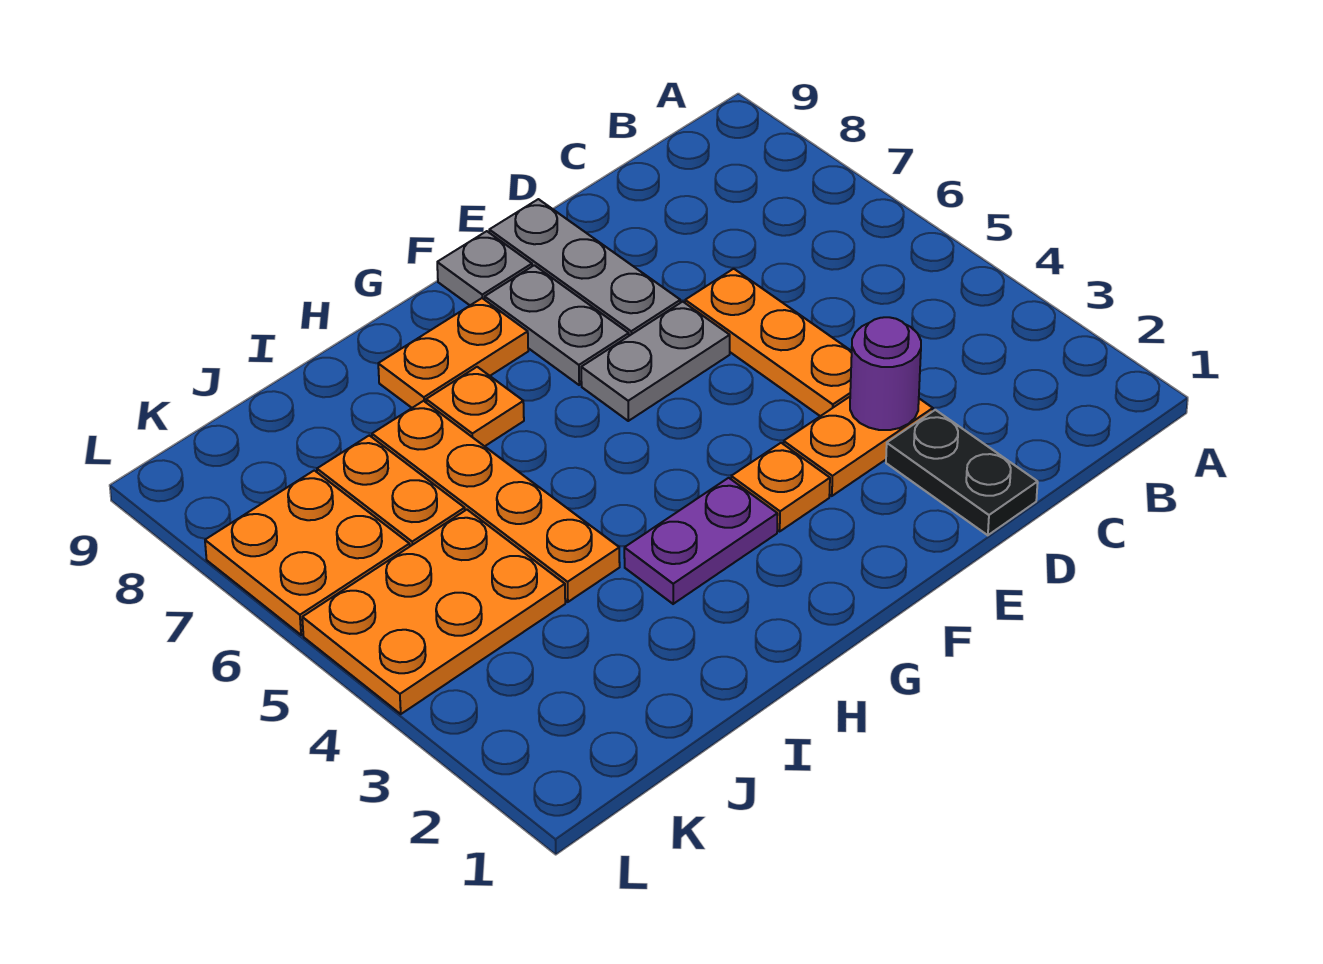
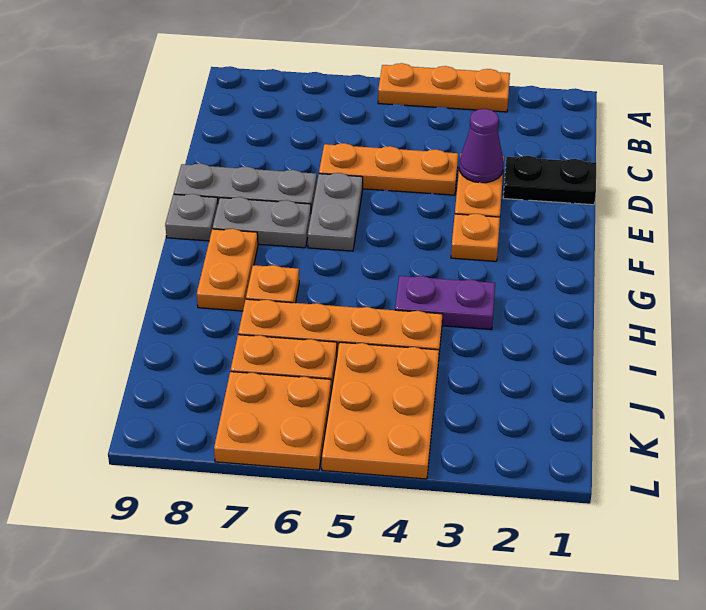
none -> orange 1x3 plate [378,63,510,112]
purple 1x1 round brick [850,317,921,430] -> purple 1x1 cone [459,109,504,183]
purple 1x2 plate [624,478,778,604] -> purple 1x2 plate turned to [395,276,495,330]

